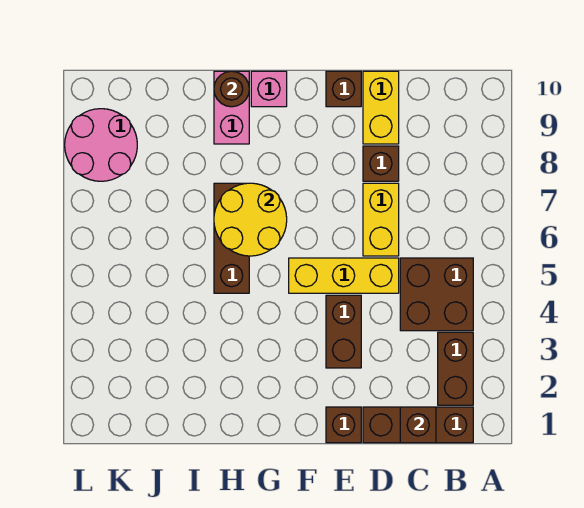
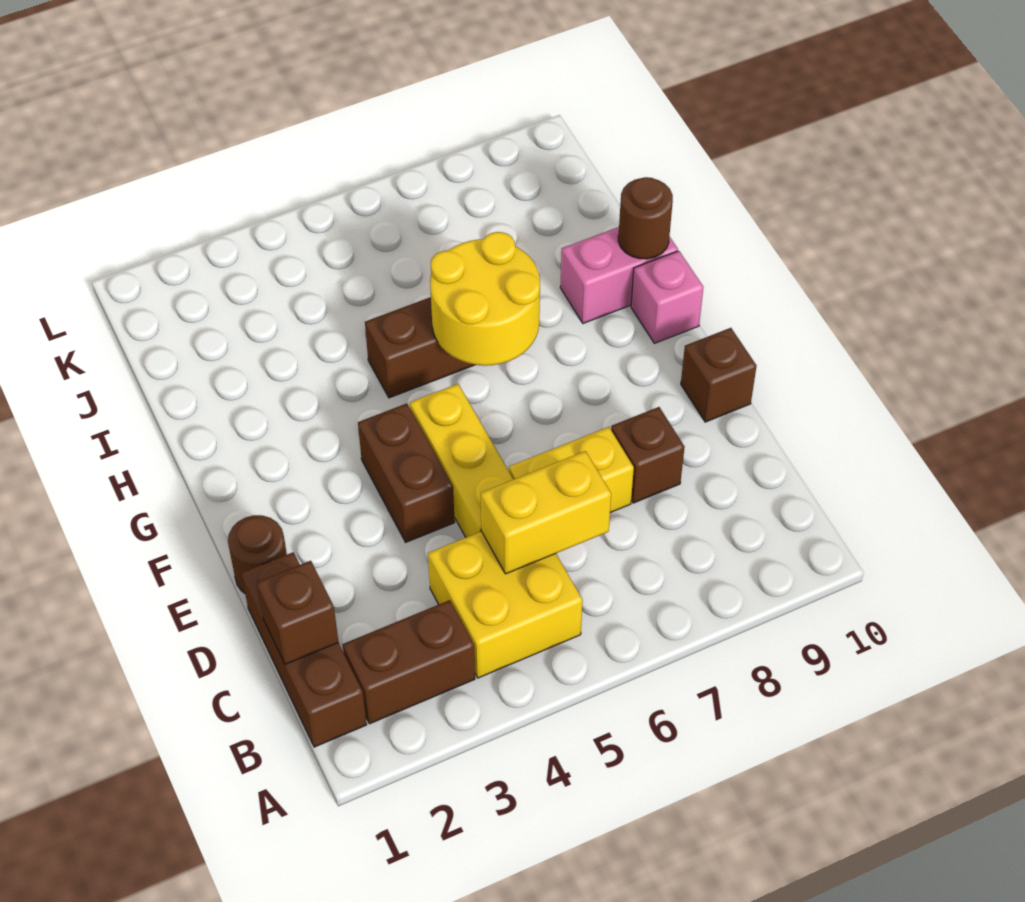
brown 2x2 brick [400,258,473,331] -> yellow 2x2 brick [428,531,583,678]
yellow 1x2 brick [363,71,399,144] -> yellow 1x2 brick moved to [481,451,611,574]
brown 1x1 brick [326,407,361,443] -> brown 1x1 round brick [228,515,287,593]
brown 1x2 brick [326,295,361,368] -> brown 1x2 brick turned to [358,403,455,542]
pink 2x2 round brick [65,109,137,181] -> none

